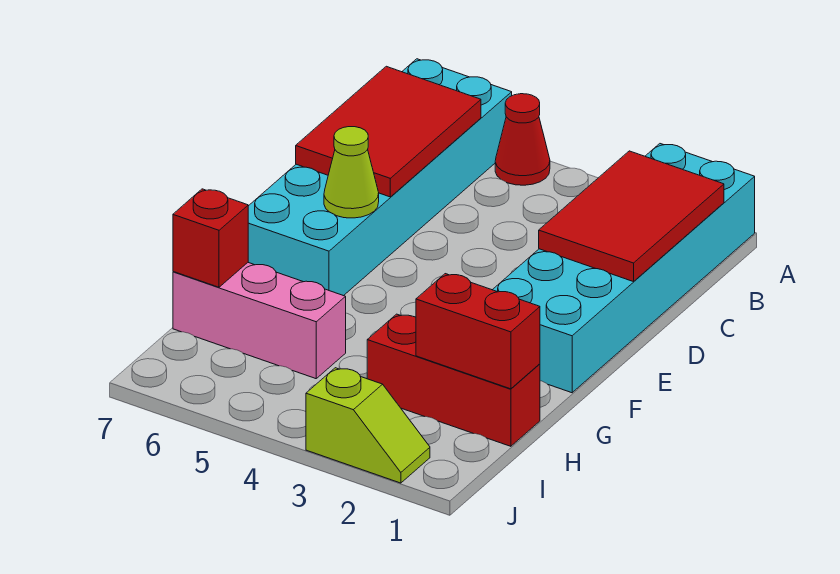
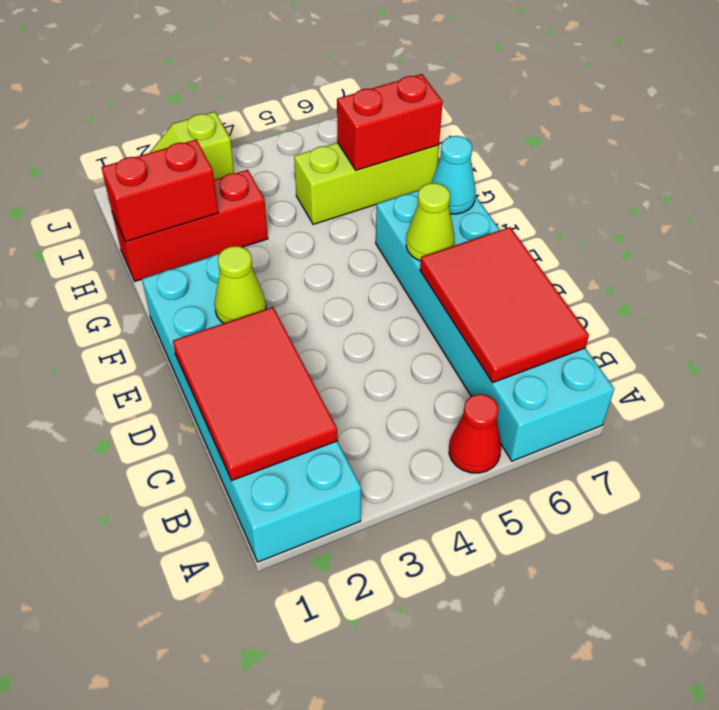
none -> lime 1x1 cone [214,246,266,323]
none -> cyan 1x1 cone [431,136,476,214]
pink 1x3 brick [173,263,346,379] -> lime 1x3 brick [294,143,439,224]
red 1x1 brick [173,189,248,287] -> red 1x2 brick [337,74,443,170]

